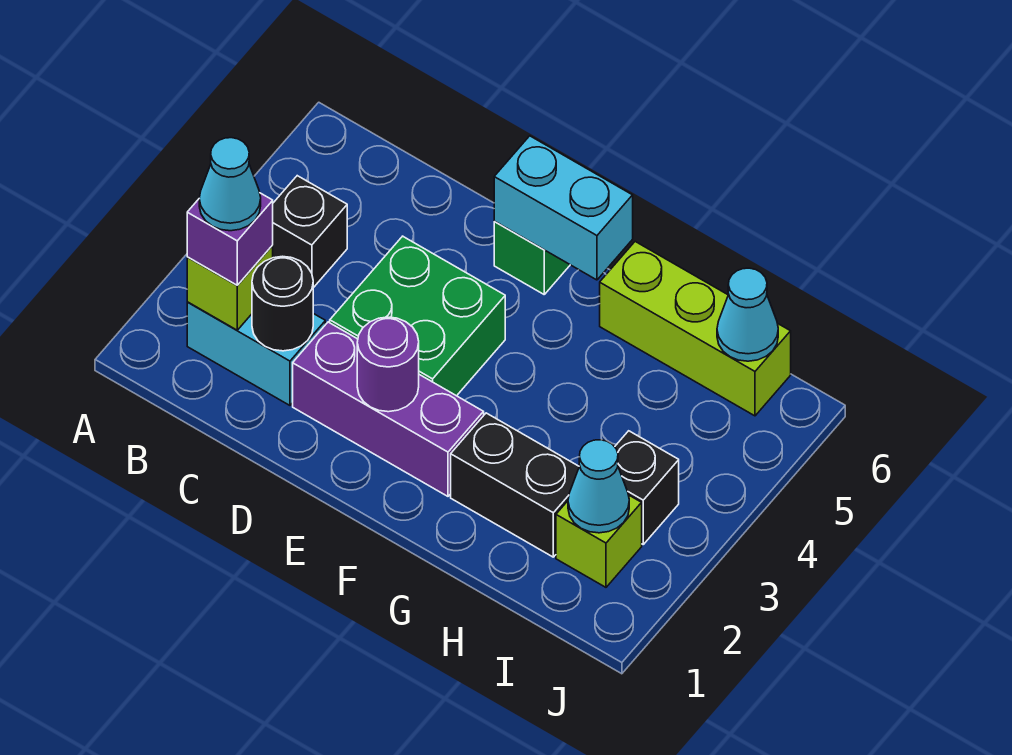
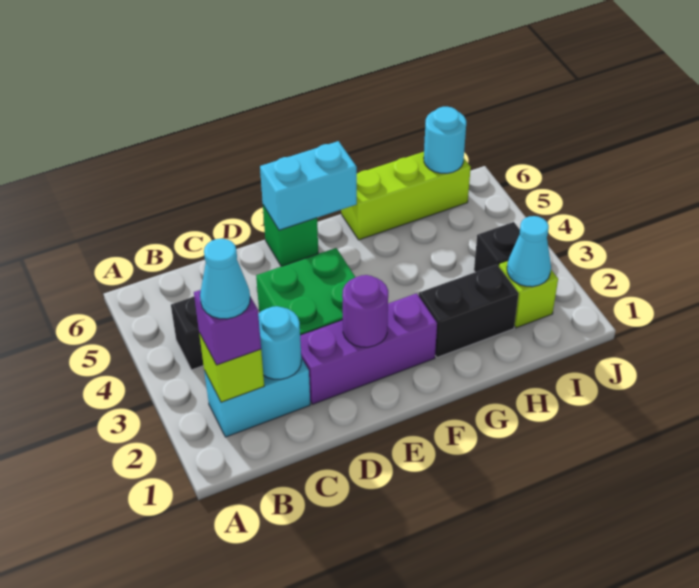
black 1x1 round brick [252,256,313,351] -> cyan 1x1 round brick [258,306,301,379]
cyan 1x1 cone [717,268,778,361] -> cyan 1x1 round brick [424,107,466,173]

